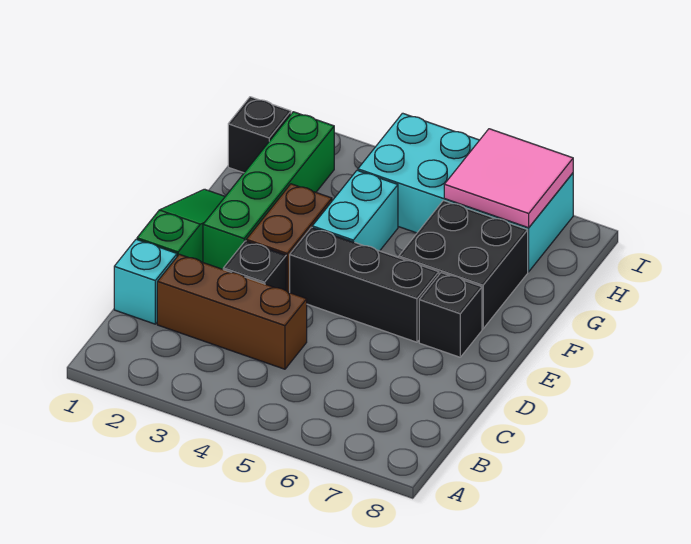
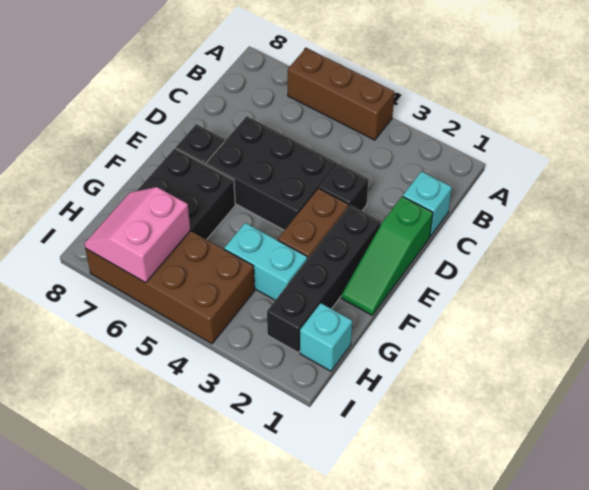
brown 1x3 brick [157,254,307,369] -> brown 1x3 brick moved to [288,48,394,140]
green 1x4 brick [203,112,335,269] -> black 1x4 brick [267,205,381,352]
black 1x3 brick [290,227,439,342] -> black 2x3 brick [206,116,337,230]
cyan 1x2 brick [312,170,398,251] -> cyan 1x2 brick turned to [224,223,307,300]
black 1x1 brick [228,97,291,173] -> cyan 1x1 brick [300,303,352,371]
cyan 2x4 brick [358,113,573,272] -> brown 2x4 brick [86,231,255,344]
pink 2x2 tile [444,129,573,228] -> pink 2x2 slope [84,187,190,283]

